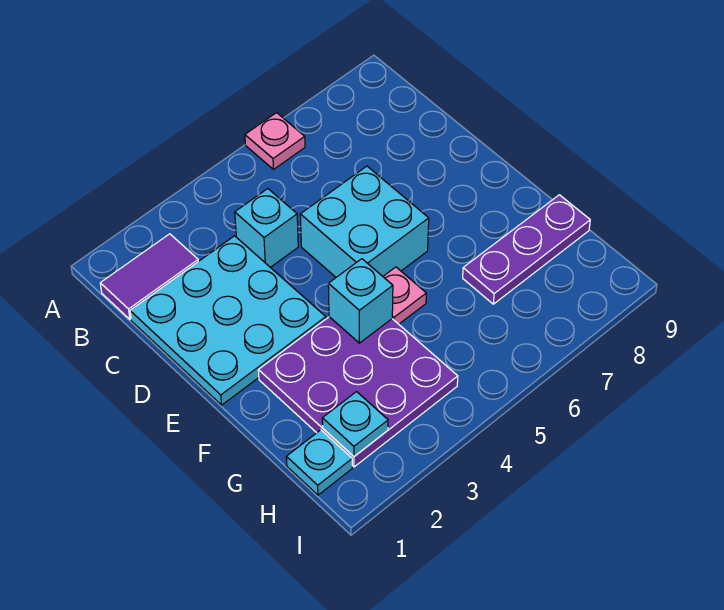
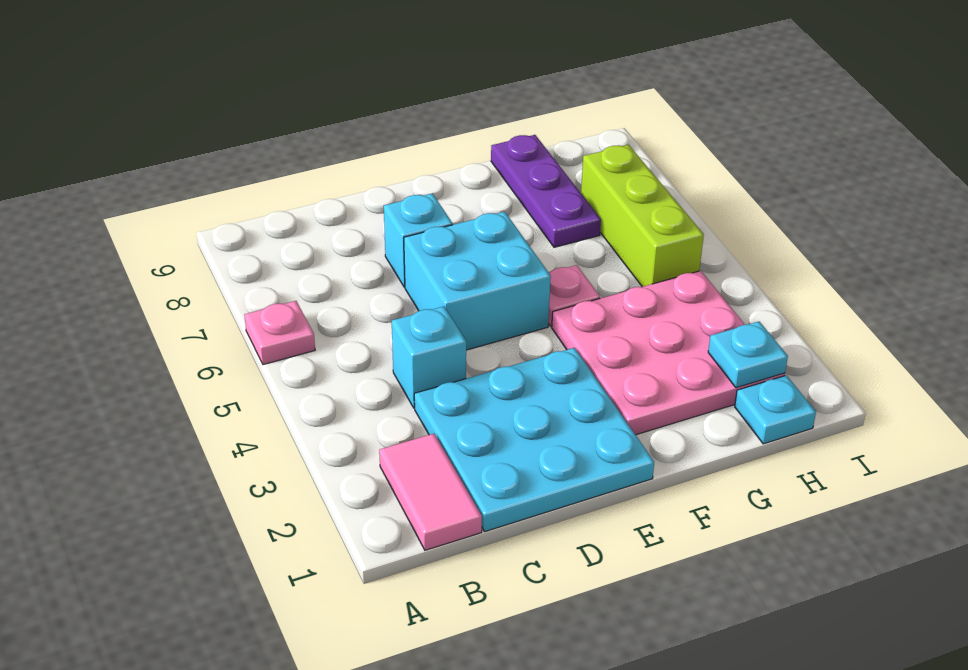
purple 1x2 tile [100,234,198,319] -> pink 1x2 tile [379,434,482,550]
purple 3x3 plate [258,317,458,467] -> pink 3x3 plate [552,271,785,435]
cyan 1x1 brick [328,259,393,343] -> cyan 1x1 brick moved to [384,193,453,287]
none -> lime 1x3 brick [581,145,704,287]

